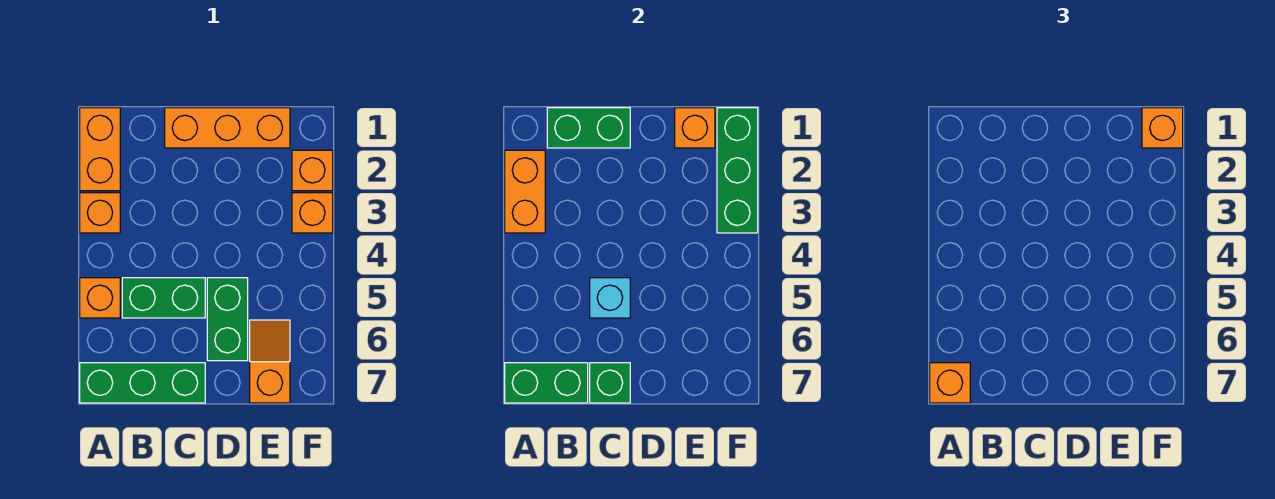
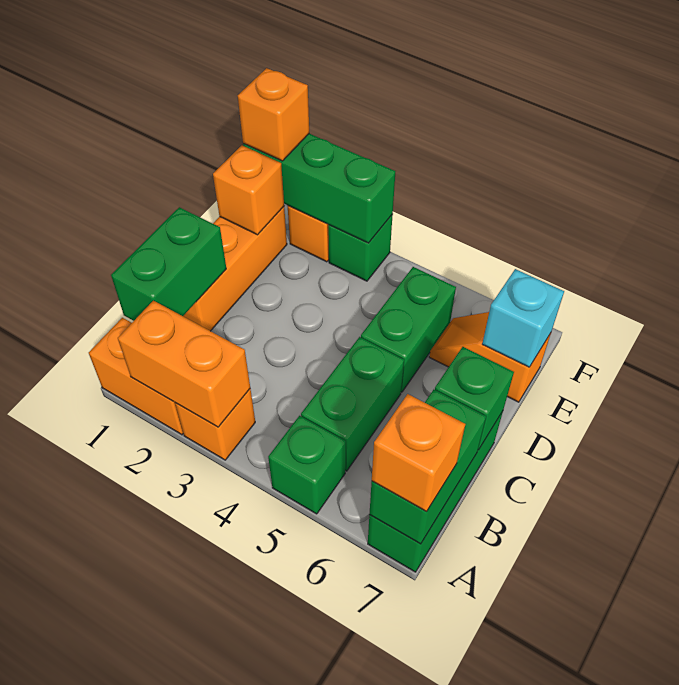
orange 1x1 brick [80,278,120,318] -> green 1x1 brick [268,416,346,514]
cyan 1x1 brick [590,278,630,318] -> cyan 1x1 brick moved to [482,269,564,367]
green 1x2 brick [207,278,248,361] -> green 1x2 brick turned to [361,267,456,392]
orange 1x1 brick [292,193,333,233] -> green 1x1 brick [328,214,393,281]

